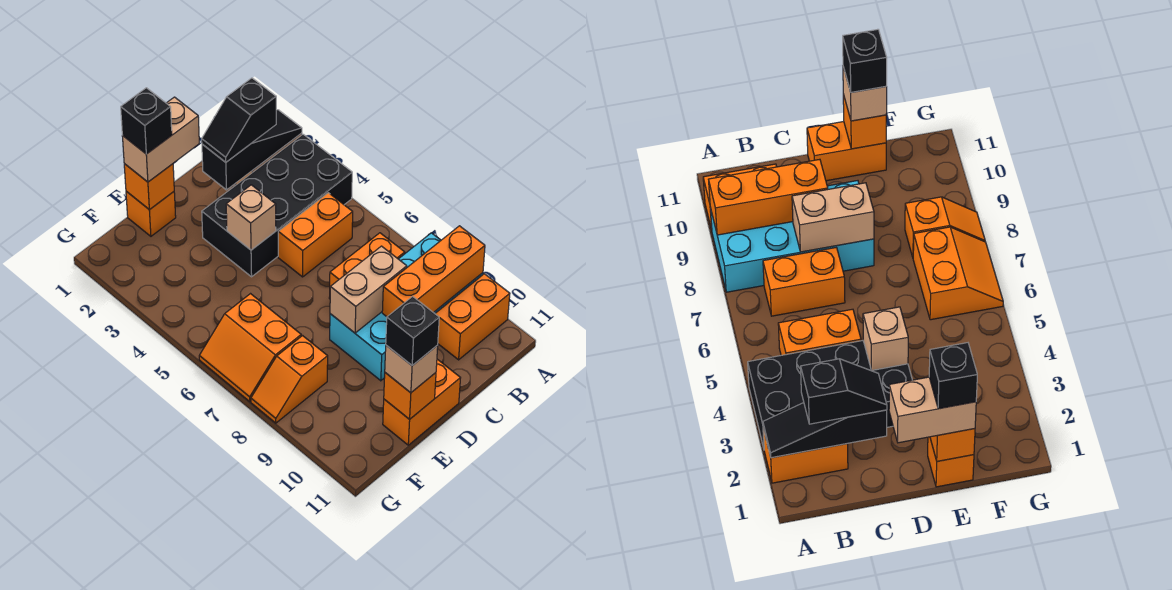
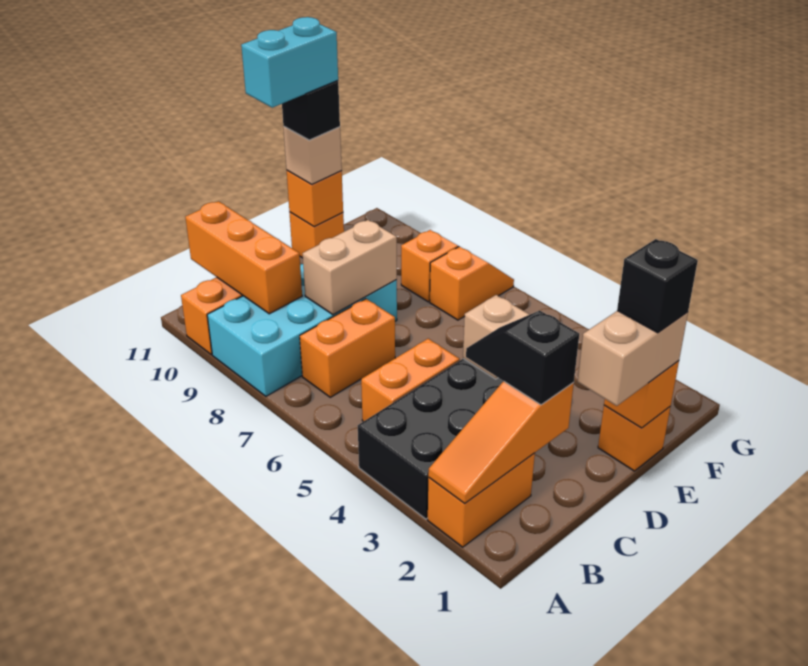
black 1x3 slope [202,110,302,190] -> orange 1x3 slope [428,381,574,504]
orange 1x3 brick [382,226,485,317] -> orange 1x3 brick turned to [185,201,302,314]
black 1x2 slope [202,78,276,162] -> black 1x2 slope turned to [466,311,579,405]
orange 1x2 brick [383,359,460,445] -> orange 1x1 brick [289,212,344,258]
none -> cyan 1x2 brick [241,17,338,108]
orange 2x2 slope [199,294,301,401] -> orange 1x2 slope [430,247,514,320]

